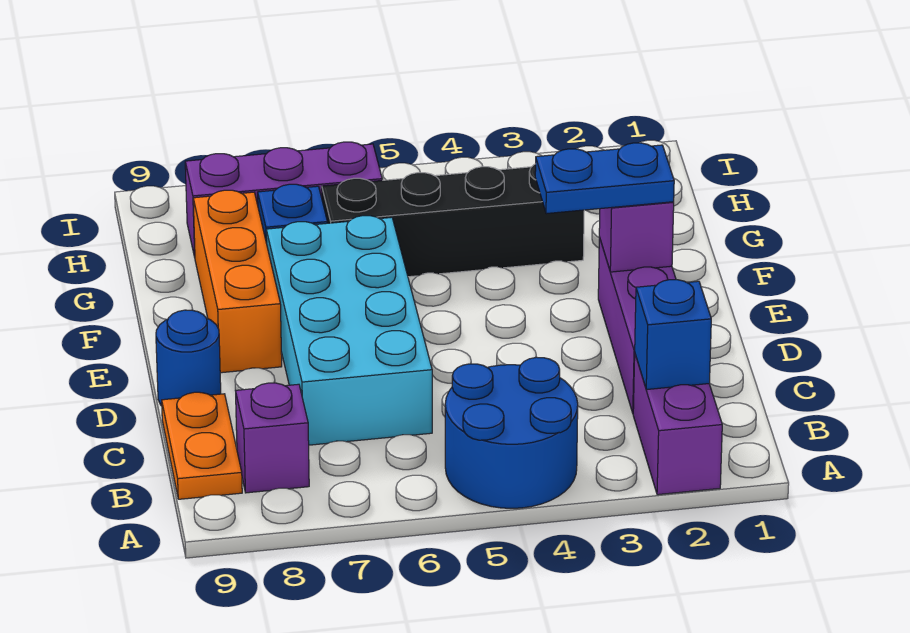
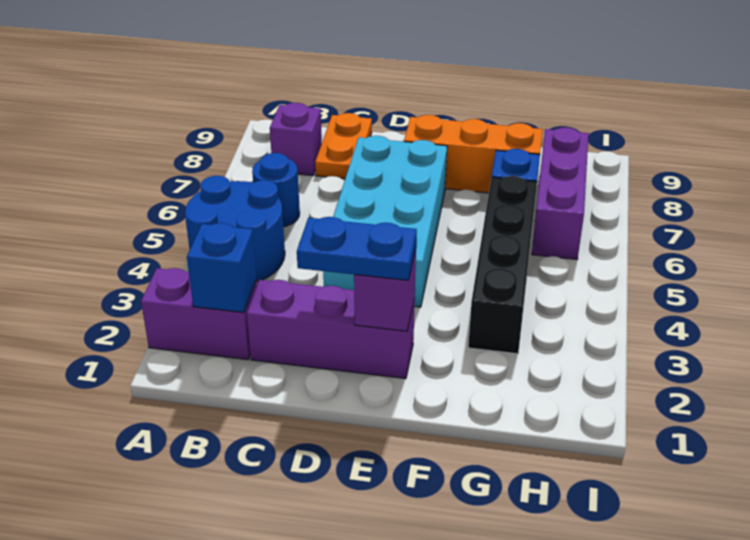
orange 1x2 plate [162,392,242,499] -> orange 1x2 plate turned to [315,113,372,179]
cyan 2x4 brick [266,216,432,445] -> cyan 2x4 brick turned to [323,136,447,307]
blue 1x1 round brick [156,310,221,406] -> blue 1x1 round brick moved to [252,153,300,227]
blue 1x2 plate [535,143,674,214] -> blue 1x2 plate turned to [297,217,417,280]

